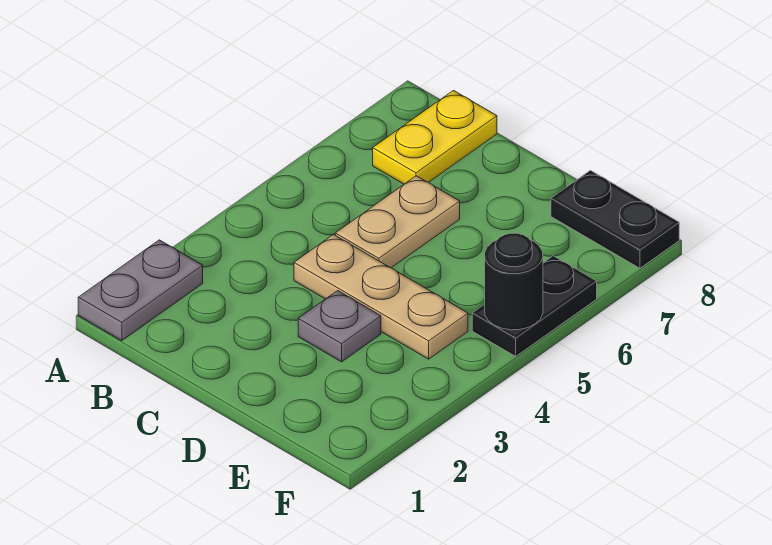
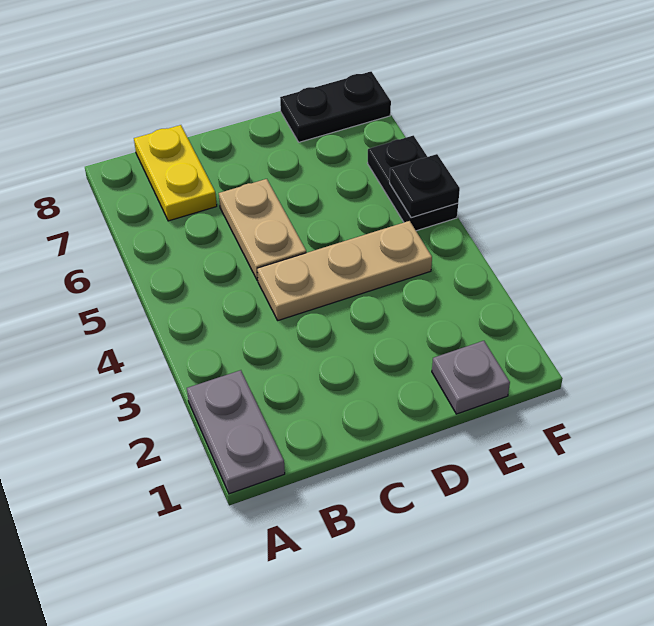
grey 1x1 plate [298,291,381,362] -> grey 1x1 plate moved to [432,341,510,414]
black 1x1 round brick [485,233,543,330] -> black 1x1 plate [390,154,460,218]

